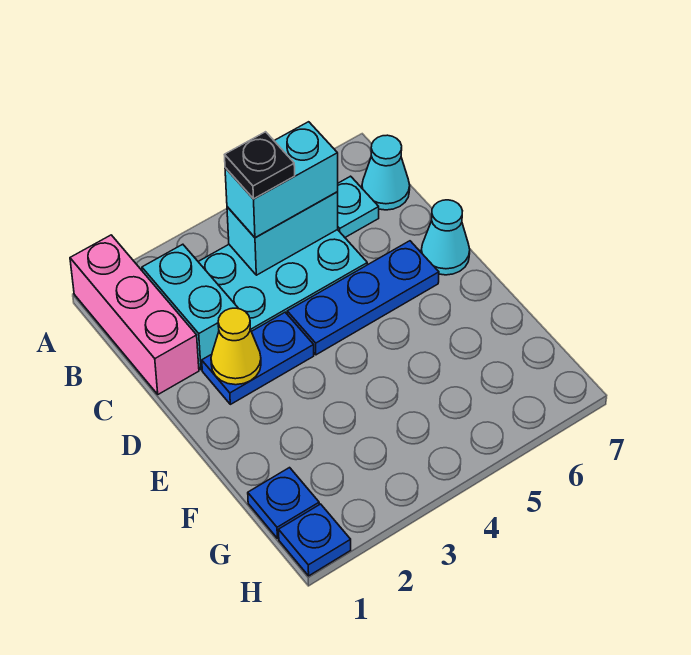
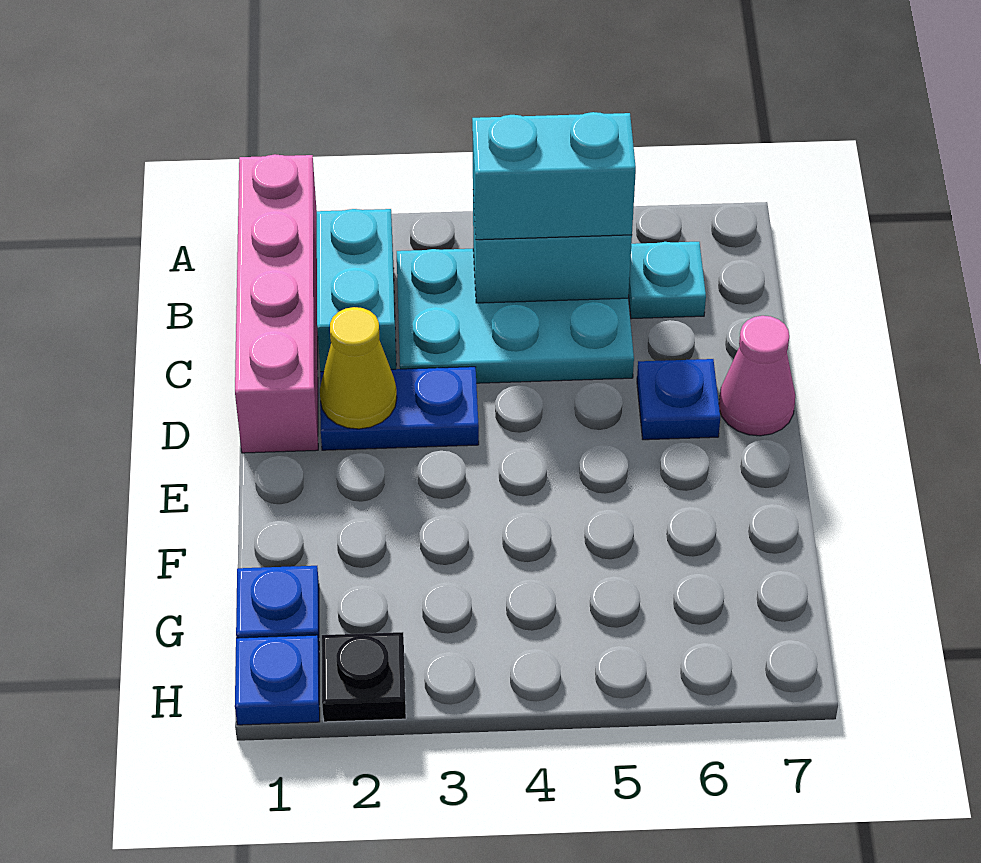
pink 1x3 brick [70,235,199,394] -> pink 1x4 brick [235,154,318,453]
black 1x1 plate [225,132,295,199] -> black 1x1 plate moved to [322,632,406,722]
cyan 1x1 cone [362,135,410,210] -> none
blue 1x3 plate [287,241,439,355] -> blue 1x1 plate [637,359,720,440]
cyan 1x1 cone [421,200,470,275] -> pink 1x1 cone [719,316,795,436]

